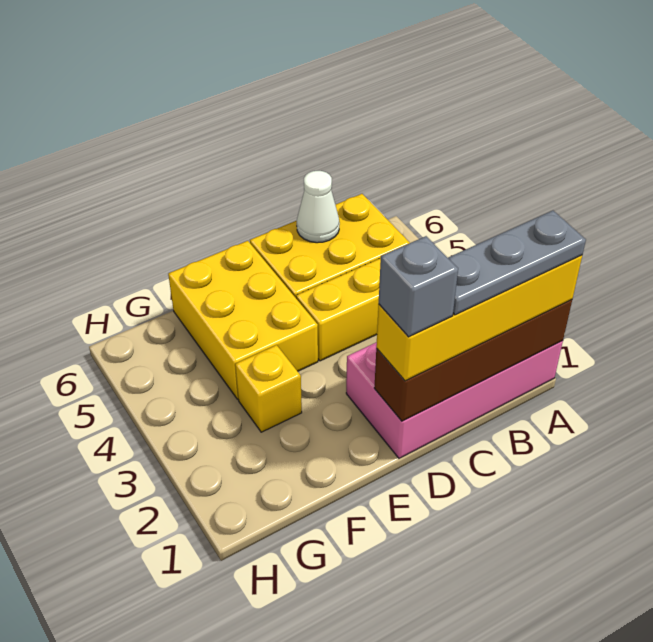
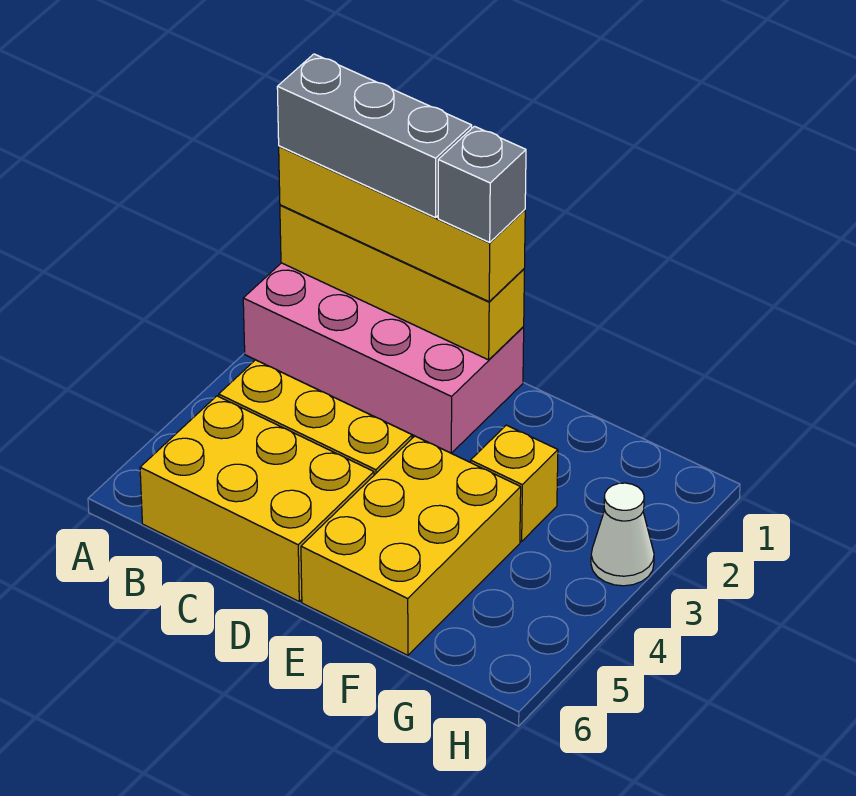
brown 1x4 brick [374,300,572,421] -> yellow 1x4 brick [280,205,524,360]
grey 1x3 plate [448,211,586,315] -> grey 1x3 brick [277,54,472,218]
white 1x1 cone [297,171,340,243] -> white 1x1 cone moved to [591,483,654,586]

